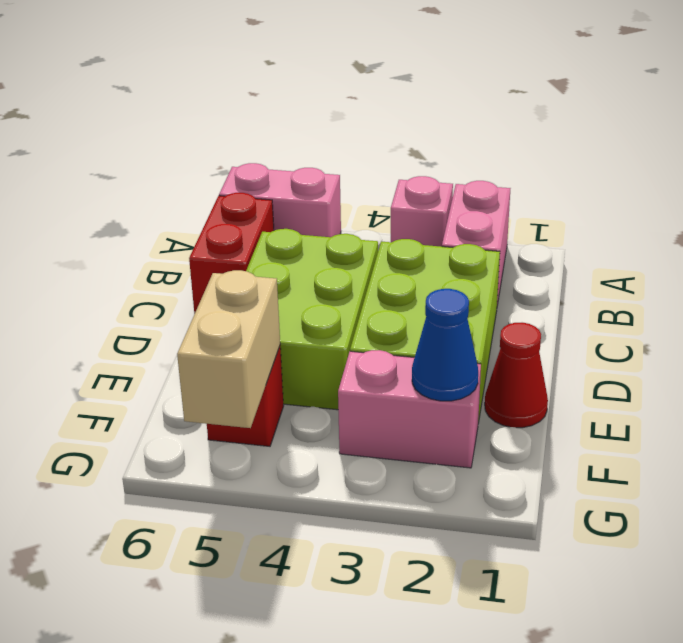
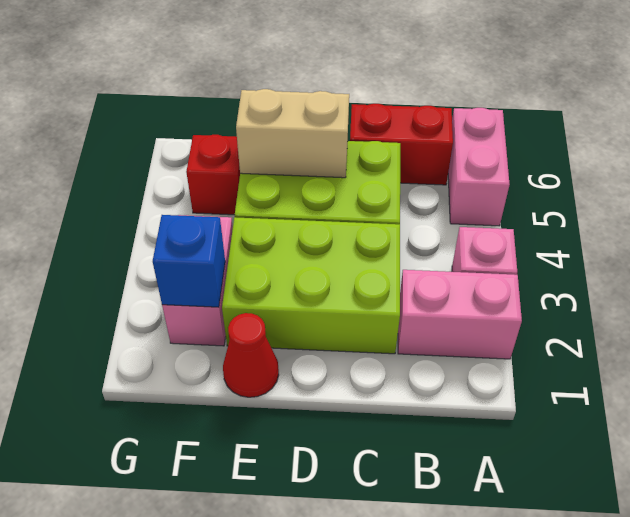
blue 1x1 cone [412,289,478,401] -> blue 1x1 brick [153,215,225,307]
tan 1x2 brick [177,270,280,428] -> tan 1x2 brick moved to [236,89,349,178]

